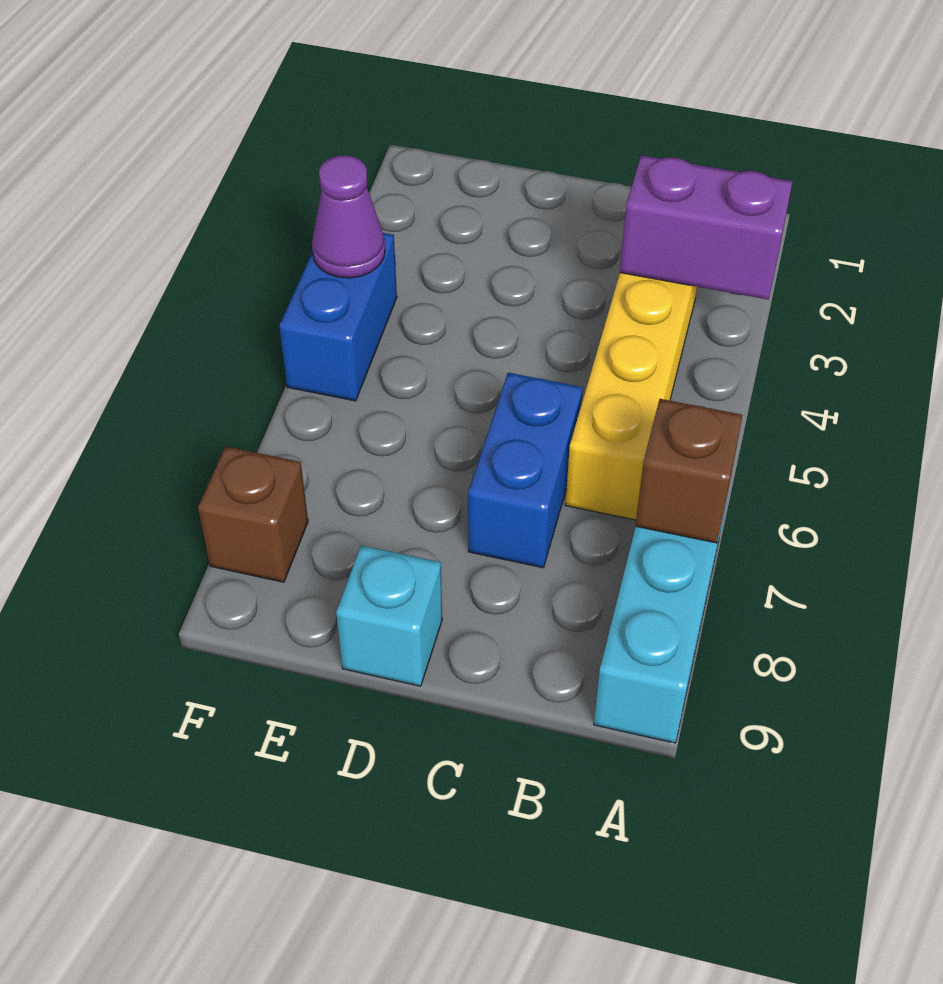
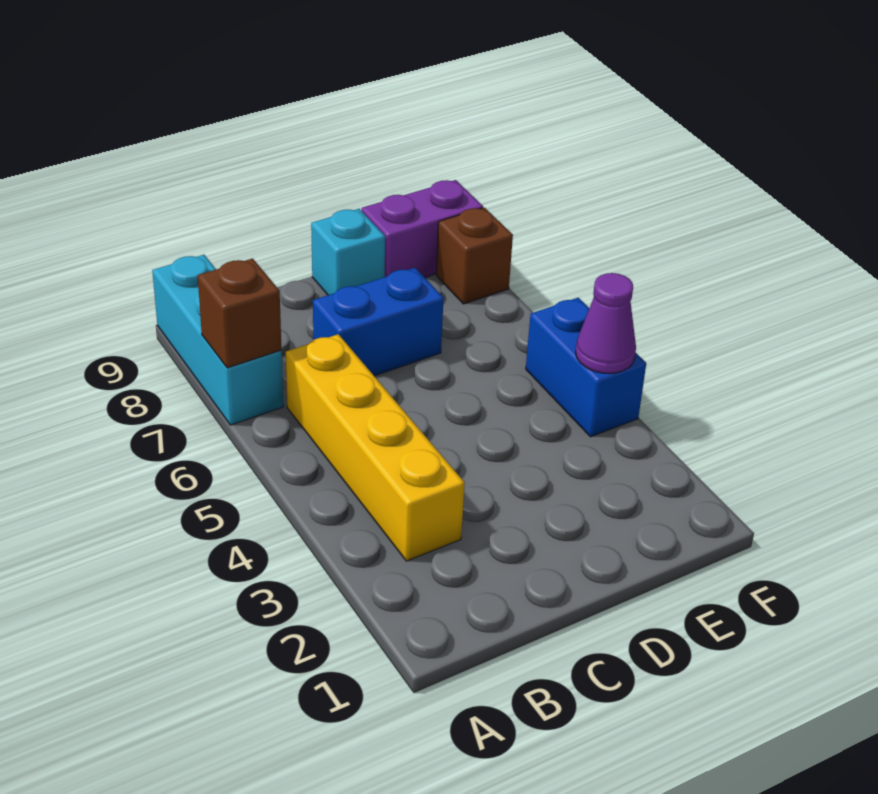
purple 1x2 brick [620,155,793,300] -> purple 1x2 brick moved to [362,180,483,277]
blue 1x2 brick [468,373,583,568] -> blue 1x2 brick turned to [313,268,444,376]

